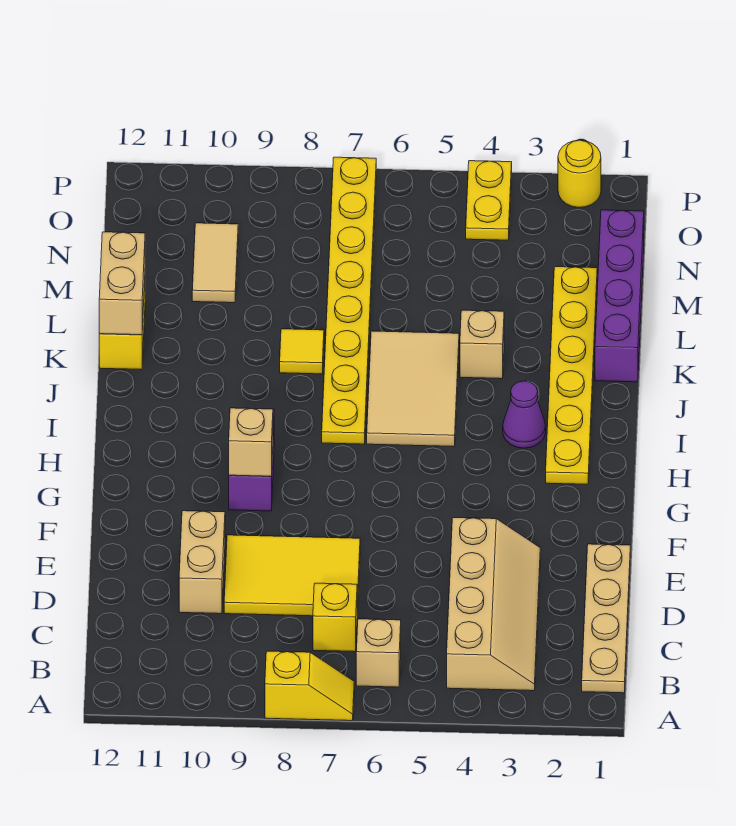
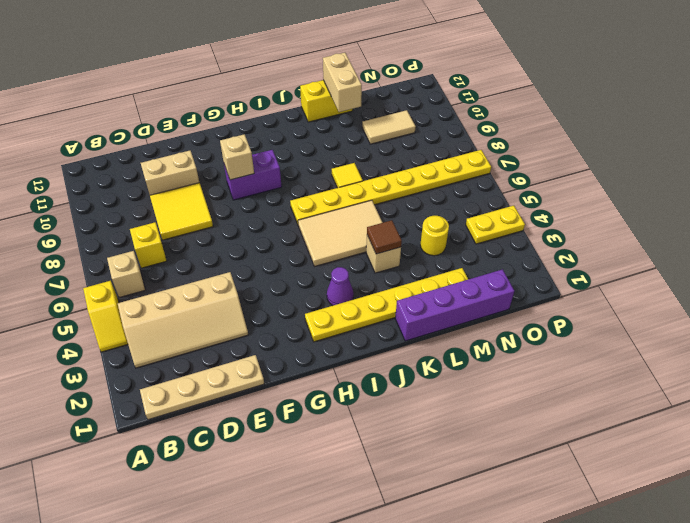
yellow 1x2 slope [265,651,354,721] -> yellow 1x2 slope moved to [83,281,128,352]
yellow 2x3 tile [224,535,360,616] -> yellow 2x2 tile [150,183,213,240]
none -> brown 1x1 tile [367,220,402,254]
tan 1x2 brick [99,232,145,335] -> tan 1x2 brick turned to [323,53,362,112]
yellow 1x1 round brick [558,140,601,208] -> yellow 1x1 round brick moved to [420,216,449,256]

